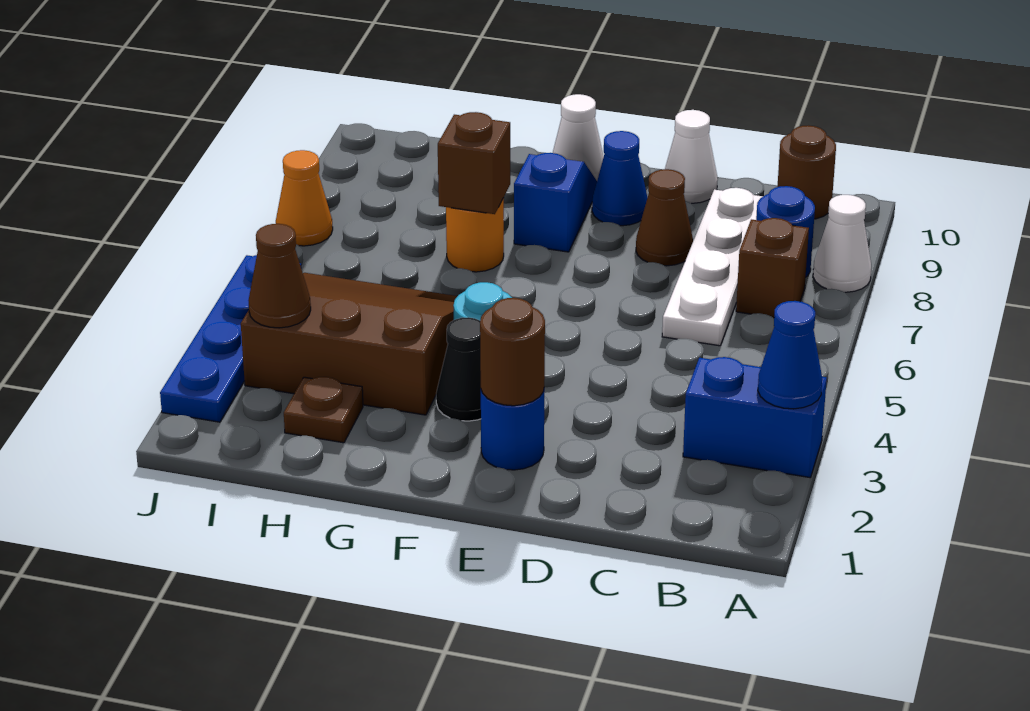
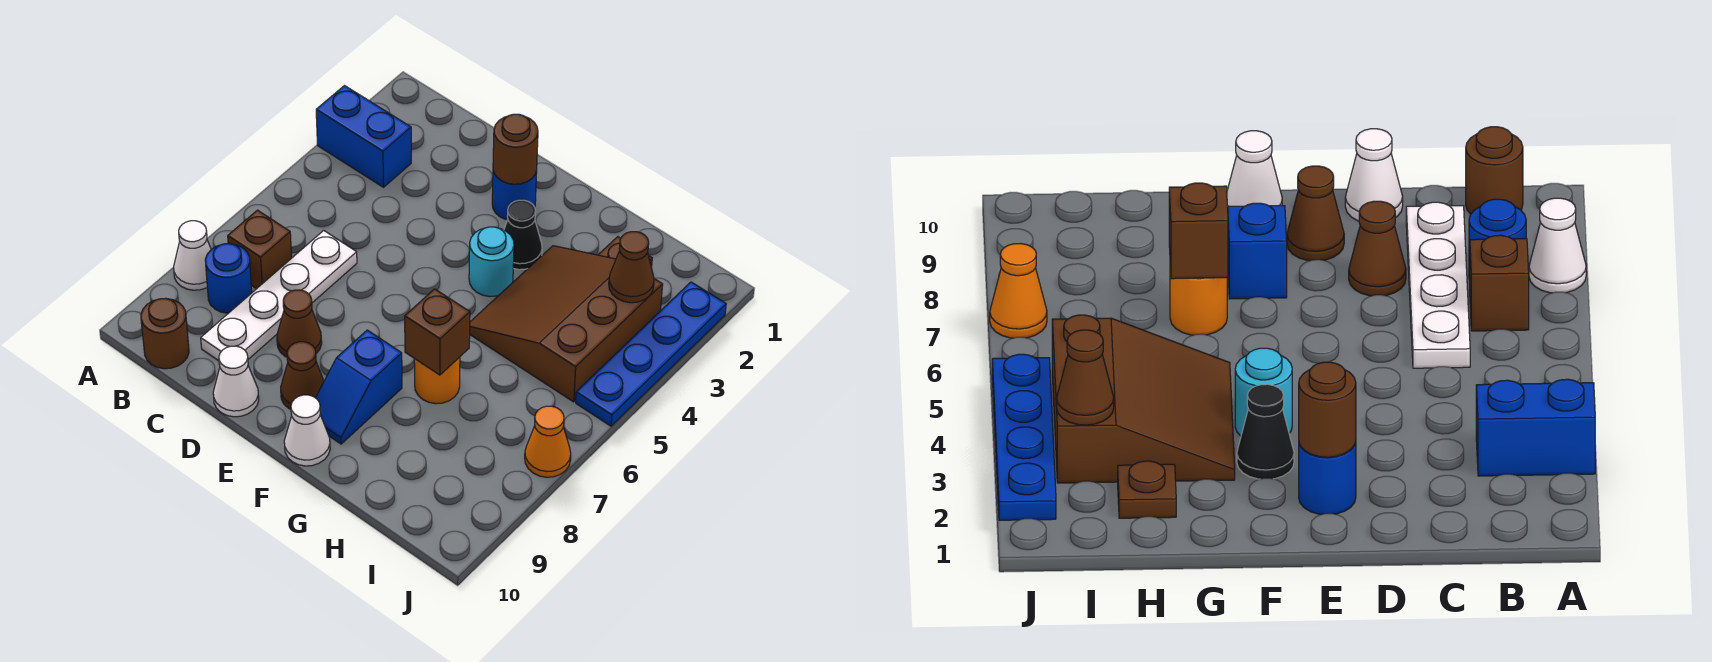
blue 1x1 cone [758,301,822,409] -> none
blue 1x1 cone [592,131,648,226] -> brown 1x1 cone [281,342,324,409]
brown 3x3 slope [241,273,457,415] -> brown 3x3 slope turned to [470,246,663,402]

